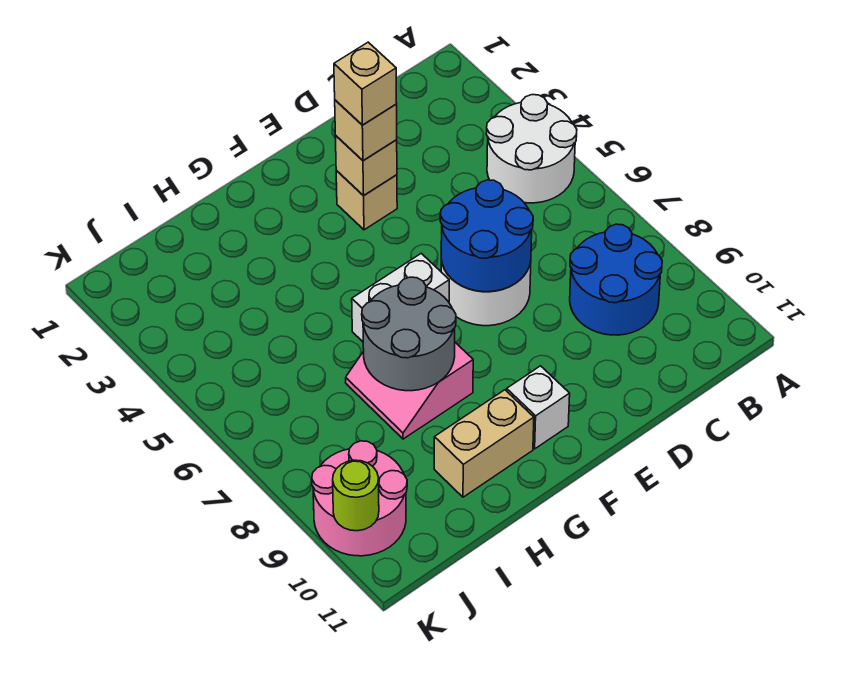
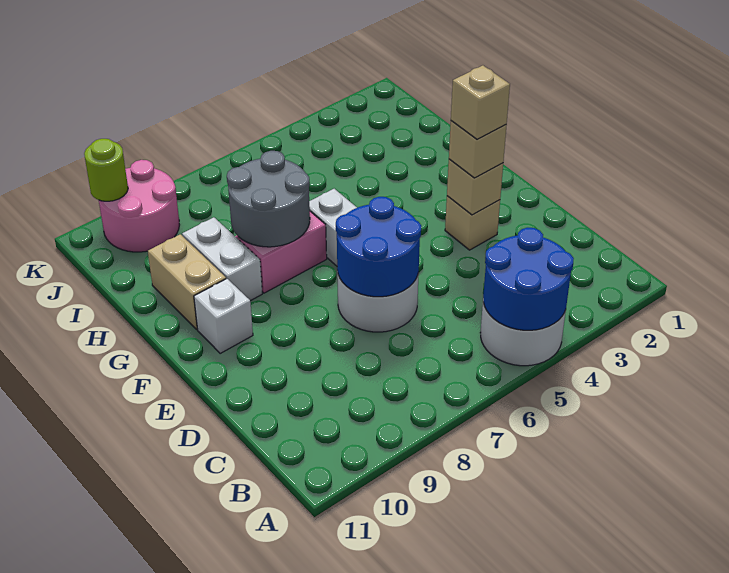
blue 2x2 round brick [570,224,662,335] -> blue 2x2 round brick moved to [483,228,574,330]
none -> white 1x2 brick [182,217,262,301]

